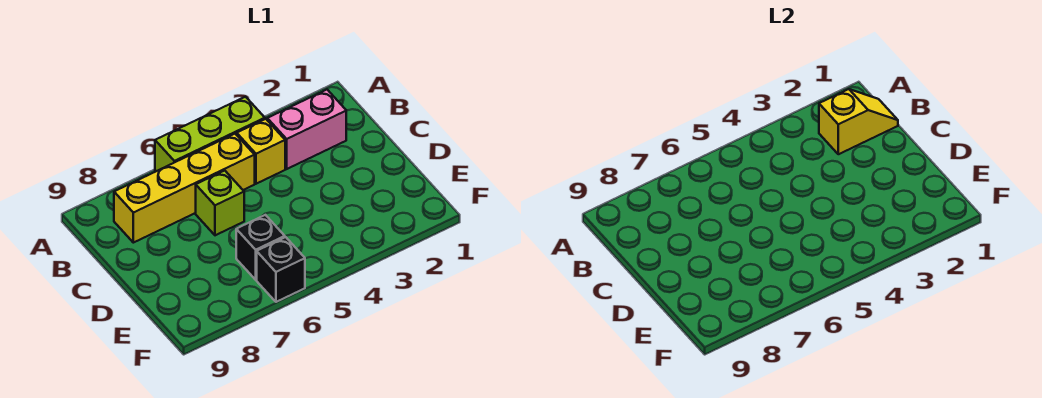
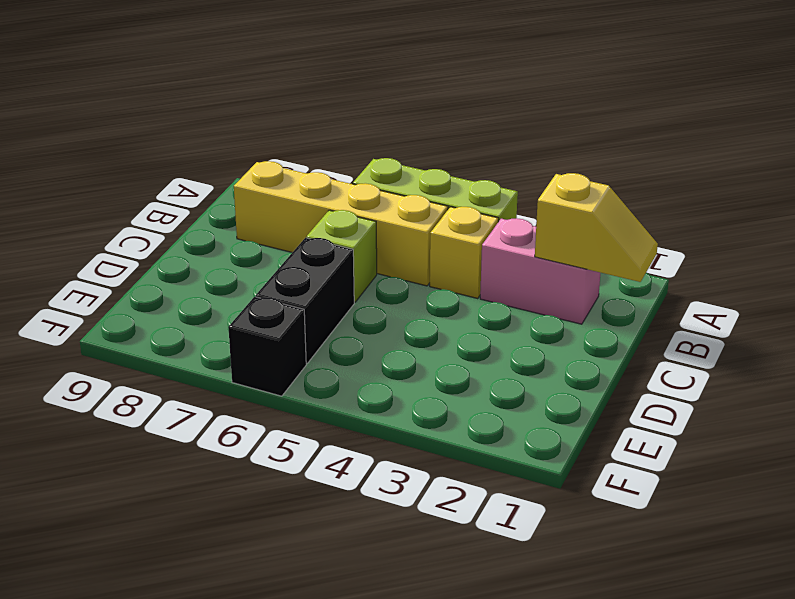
black 1x1 brick [236,215,285,280] -> black 1x2 brick [256,238,354,363]

